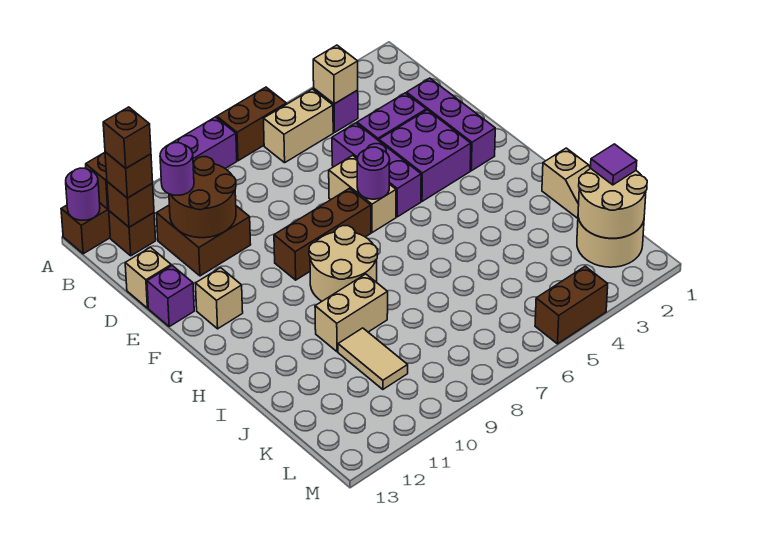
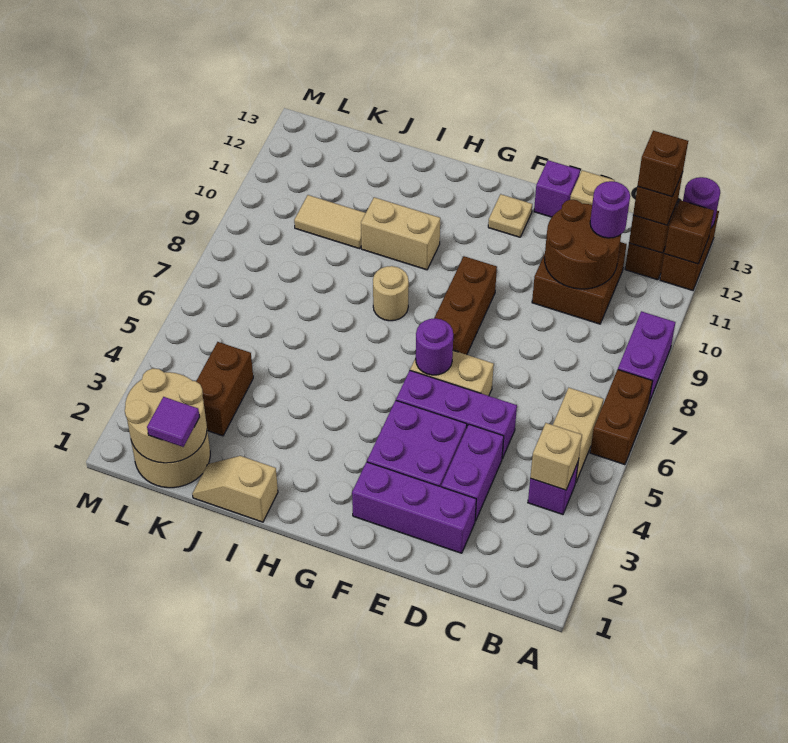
tan 1x1 brick [195,268,243,329] -> tan 1x1 plate [488,194,532,237]
tan 2x2 round brick [309,226,378,301] -> tan 1x1 round brick [373,266,409,321]
tan 1x2 brick [315,274,388,352] -> tan 1x2 brick turned to [361,197,440,270]
brown 1x2 brick [535,266,608,344] -> brown 1x2 brick moved to [196,342,253,436]

